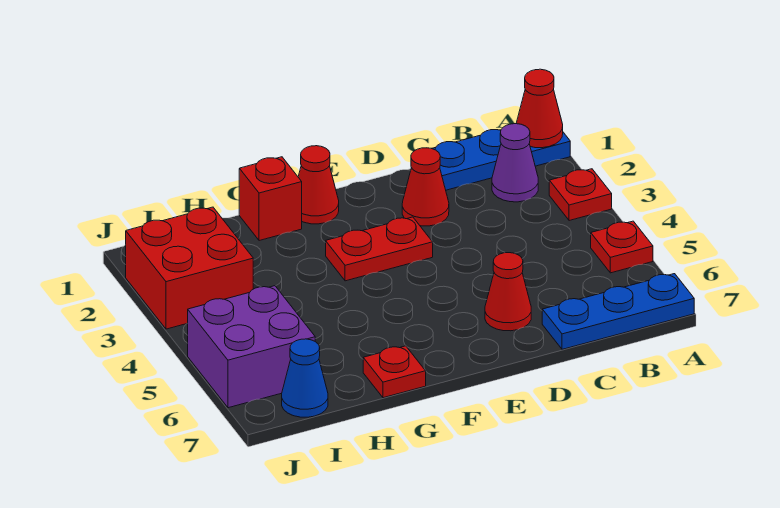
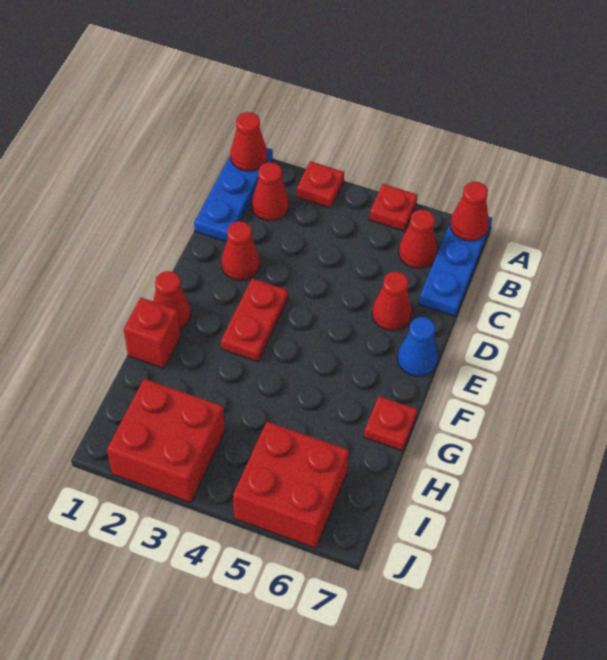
none -> red 1x1 cone [450,182,489,241]
purple 1x1 cone [492,124,538,202] -> red 1x1 cone [252,162,289,221]
none -> red 1x1 cone [399,210,437,268]
purple 2x2 brick [188,286,315,408] -> red 2x2 brick [233,422,349,548]
blue 1x1 cone [282,339,328,417] -> blue 1x1 cone moved to [398,317,438,376]

